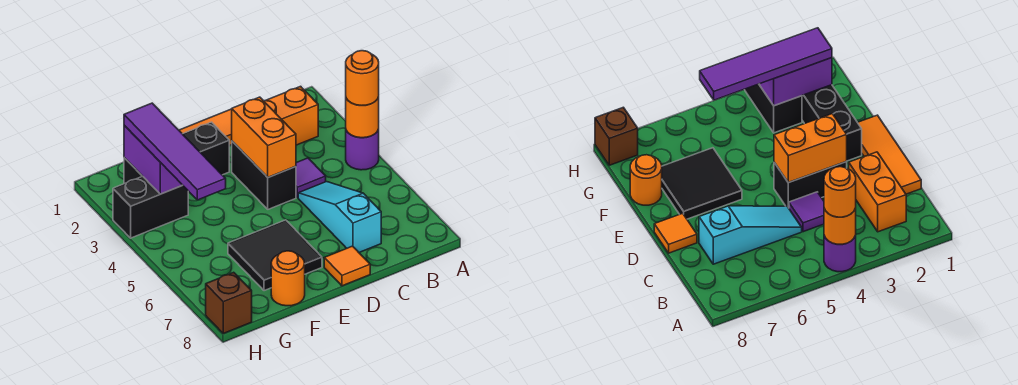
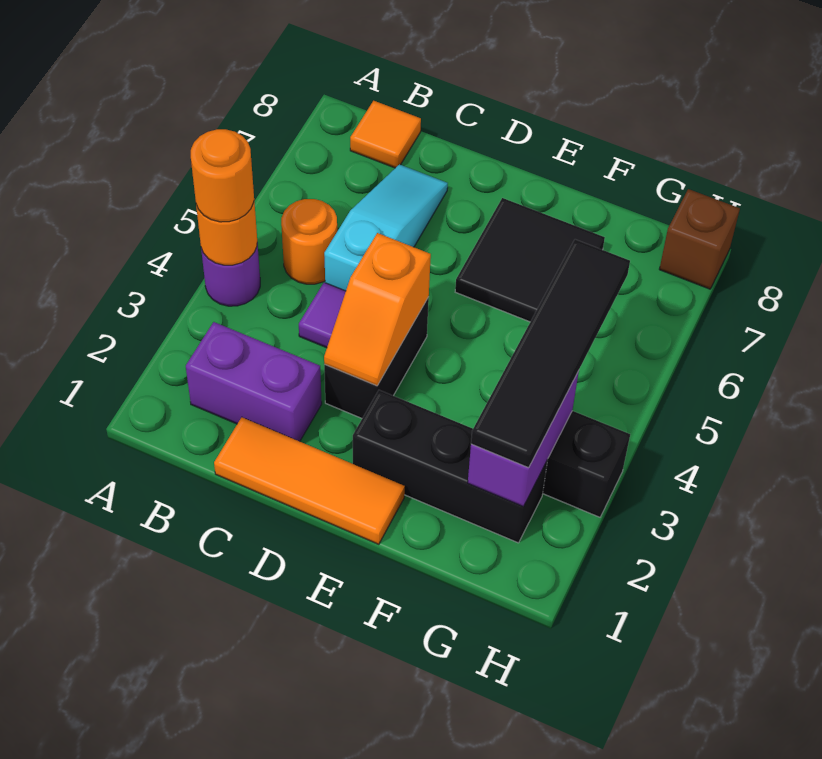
orange 1x2 brick [264,86,318,145] -> purple 1x2 brick [186,322,322,441]
cyan 1x3 slope [298,182,381,252] -> cyan 1x3 slope turned to [324,164,448,291]
orange 1x2 brick [232,97,296,177] -> orange 1x2 slope [324,233,431,386]
orange 1x1 tile [324,246,370,286] -> orange 1x1 tile moved to [350,101,421,168]
orange 1x1 round brick [271,251,305,306] -> orange 1x1 round brick moved to [281,199,337,284]
purple 1x4 tile [124,103,226,200] -> black 1x4 tile [471,239,630,468]

